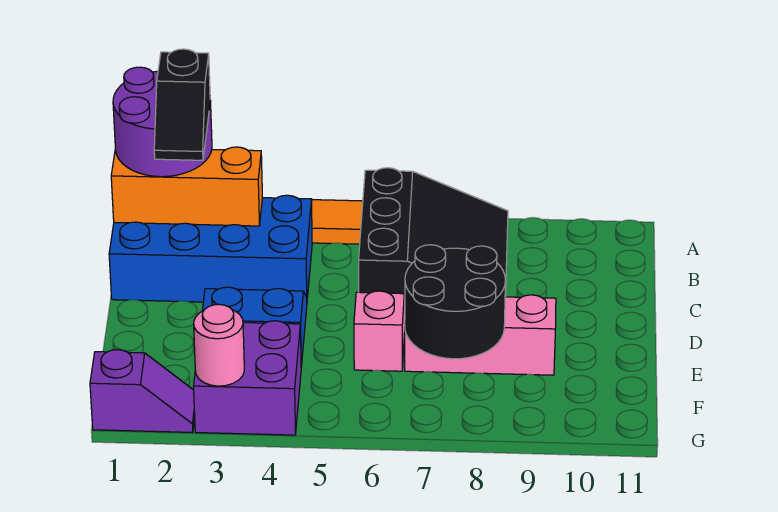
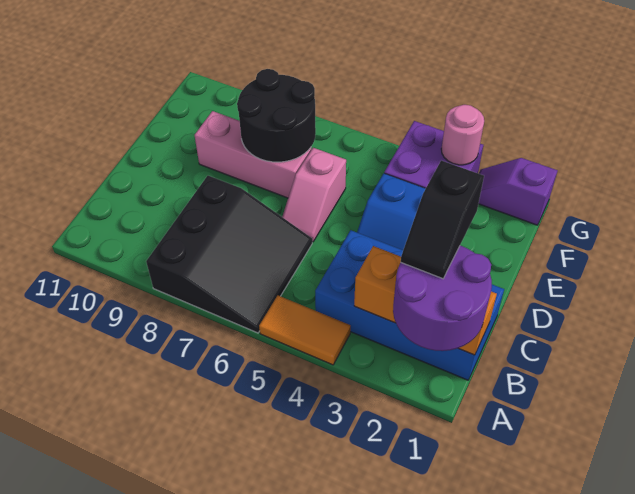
black 3x3 slope [359,168,508,297] -> black 3x3 slope turned to [146,176,312,333]
black 1x2 slope [154,49,210,160] -> black 1x2 slope turned to [401,161,484,279]

